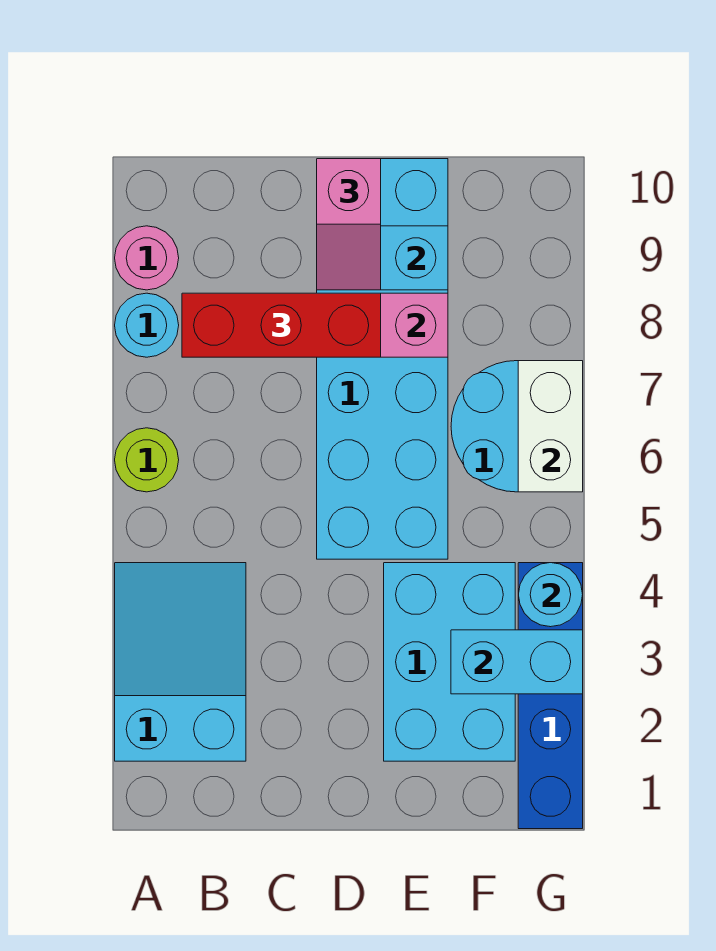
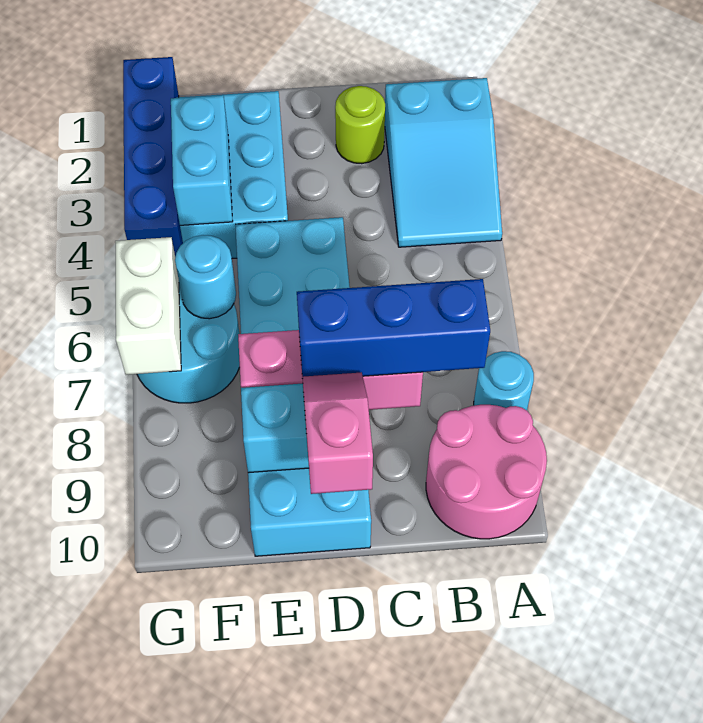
lime 1x1 round brick [115,428,179,492] -> lime 1x1 round brick moved to [335,86,385,164]
pink 1x1 round brick [115,226,179,290] -> pink 2x2 round brick [426,405,547,539]
red 1x3 brick [182,293,381,357] -> blue 1x3 brick [297,279,490,377]
cyan 1x2 brick [451,630,583,694] -> cyan 1x2 brick turned to [171,95,233,225]
cyan 1x1 round brick [518,563,583,627] -> cyan 1x1 round brick moved to [175,235,236,319]

